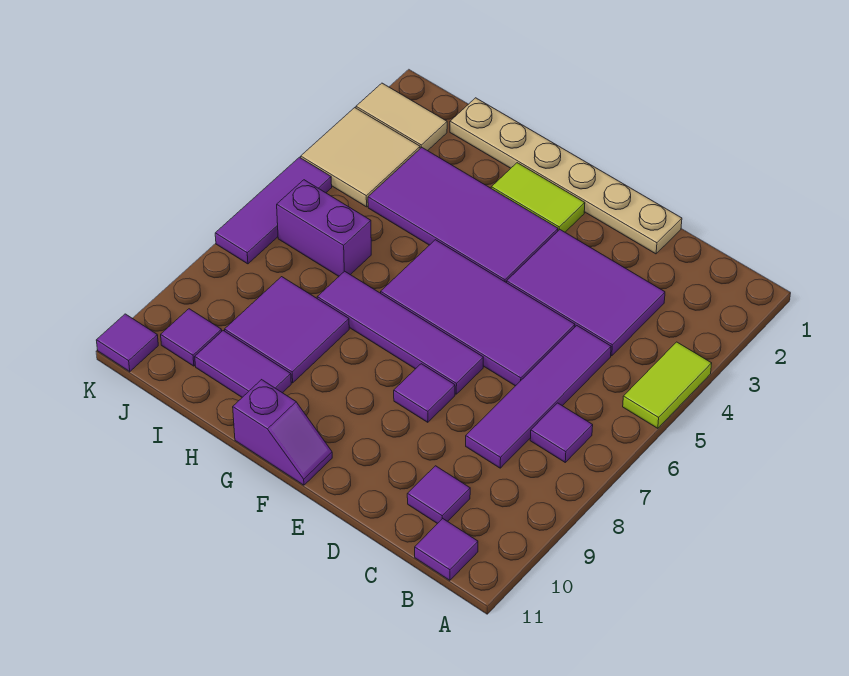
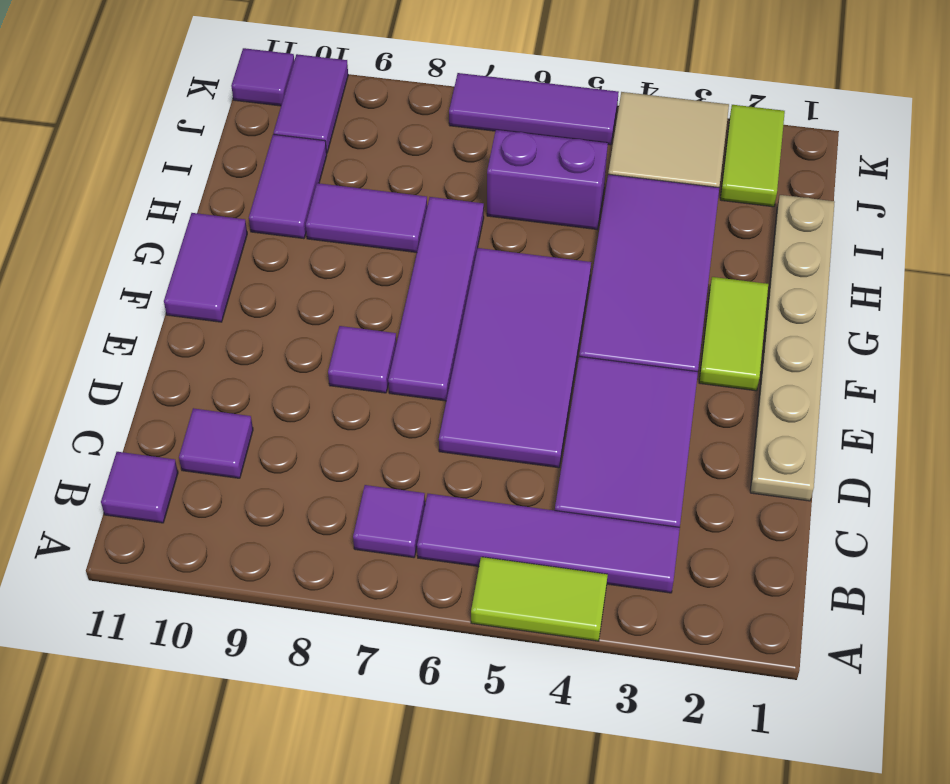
purple 1x4 tile [466,326,611,468] -> purple 1x4 tile moved to [417,494,680,593]
purple 1x2 slope [233,380,332,485] -> purple 1x2 tile [164,213,247,322]
purple 2x2 tile [225,277,349,383] -> purple 1x2 tile [306,183,427,253]
purple 1x2 brick [277,180,371,276] -> purple 1x2 brick turned to [487,130,608,229]
tan 1x2 tile [356,83,447,151] -> lime 1x2 tile [720,105,785,207]
purple 1x1 tile [161,309,222,366] -> purple 1x2 tile [274,54,348,153]

